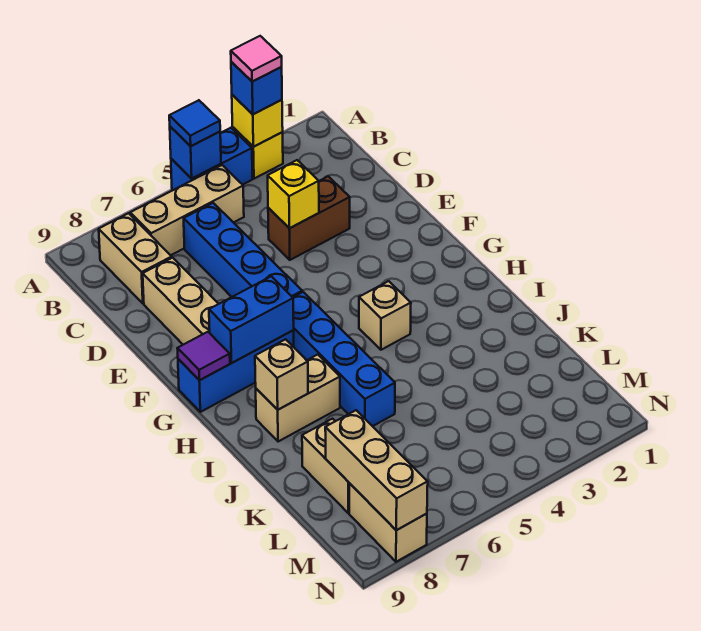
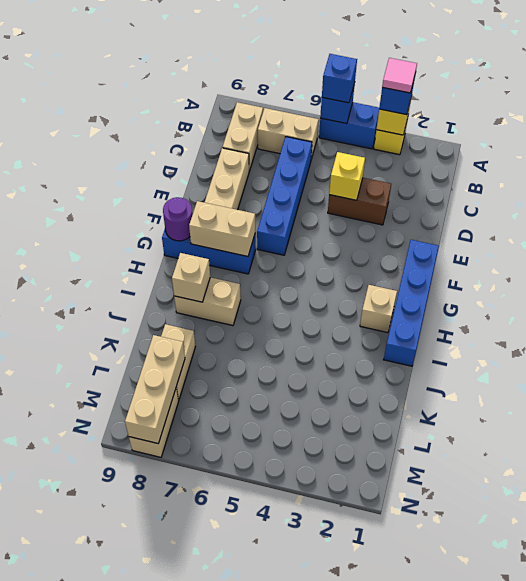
blue 1x1 tile [169,100,220,146] -> blue 1x1 brick [322,54,357,103]
tan 1x3 brick [130,165,244,255] -> tan 1x2 brick [258,108,319,159]
blue 1x4 brick [293,292,395,426] -> blue 1x4 brick moved to [384,240,439,366]
blue 1x2 brick [209,276,294,363] -> tan 1x2 brick [189,201,255,256]
purple 1x1 tile [177,332,230,380] -> purple 1x1 round brick [163,197,193,241]
tan 1x1 brick [359,281,411,350] -> tan 1x1 brick moved to [360,285,397,333]

